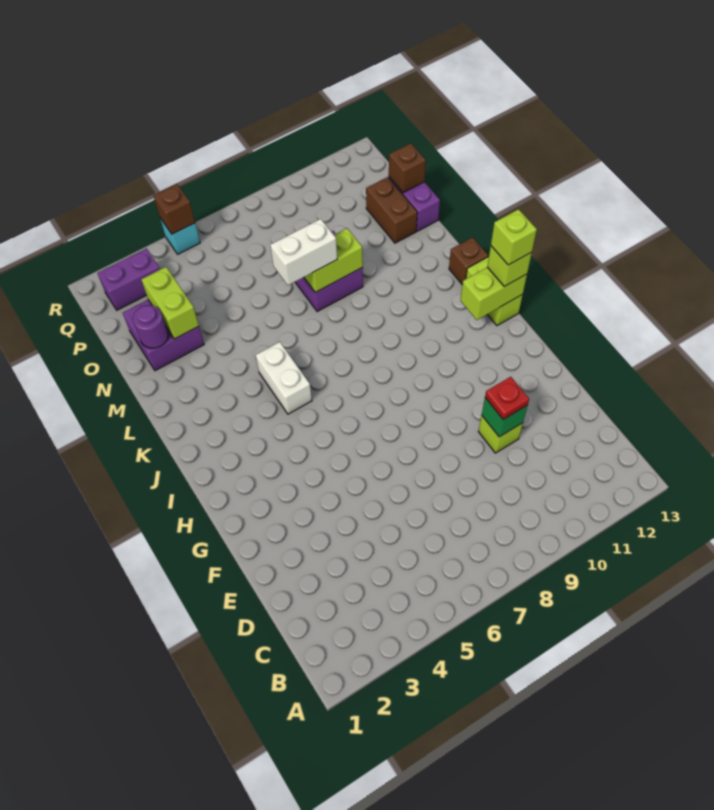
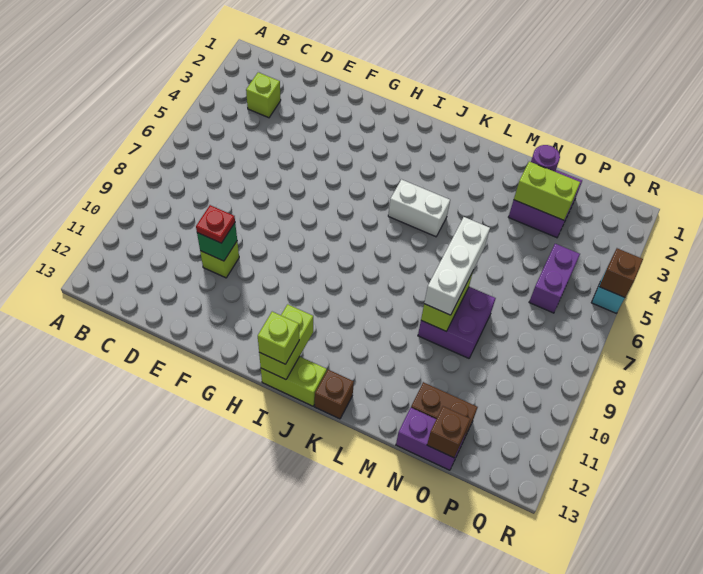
lime 1x1 brick [491,209,537,265] -> lime 1x1 brick moved to [246,72,281,118]
white 1x2 brick [270,219,337,285] -> white 1x3 brick [424,217,490,315]
purple 1x2 brick [97,249,160,310] -> purple 1x2 brick moved to [529,244,580,313]

